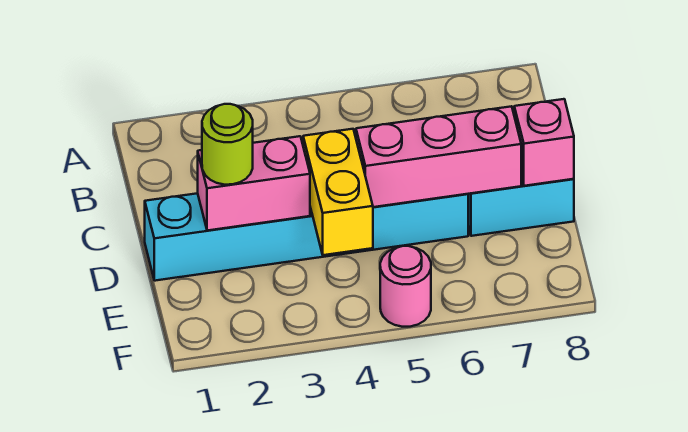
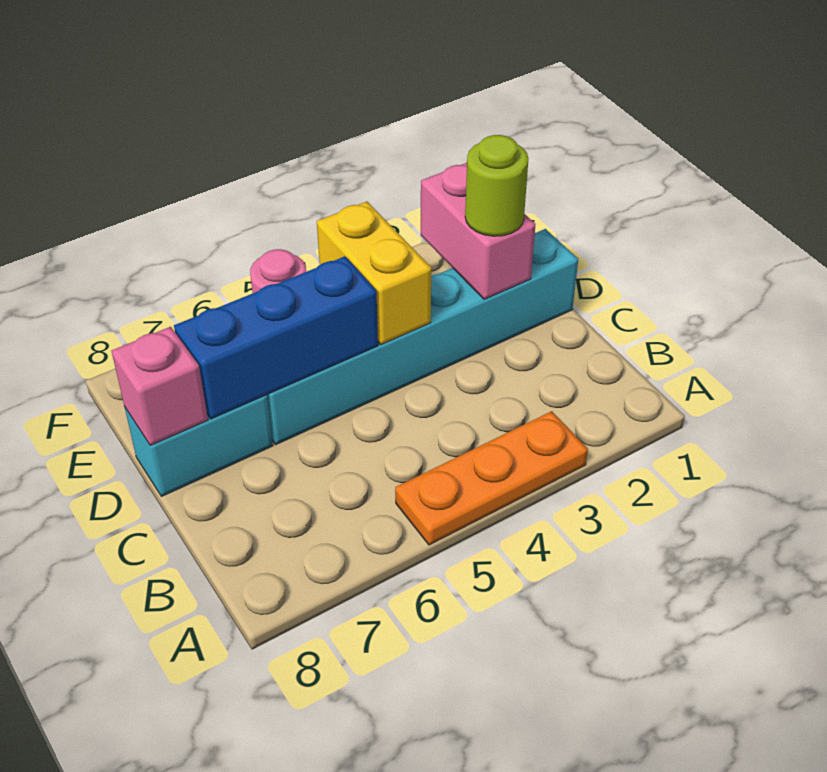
none -> orange 1x3 plate [395,411,588,545]
pink 1x2 brick [198,136,310,231] -> pink 1x2 brick turned to [421,163,536,299]
pink 1x3 brick [356,106,521,207] -> blue 1x3 brick [174,256,378,419]

